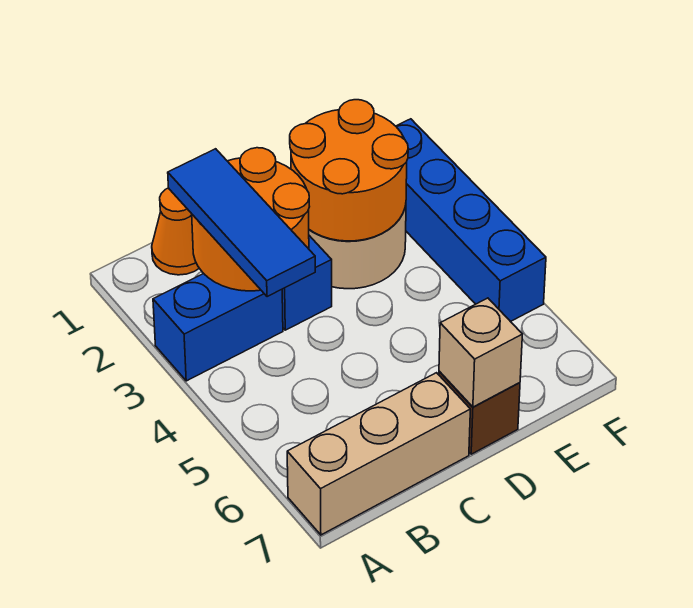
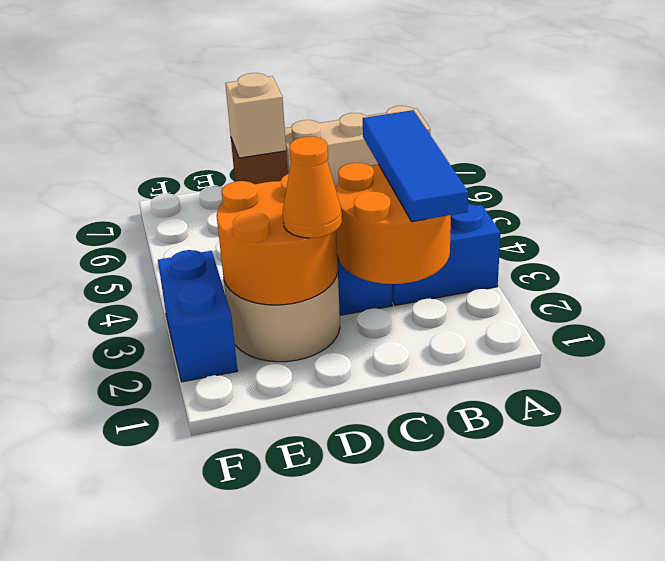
orange 1x1 cone [152,188,199,275] -> orange 1x1 cone moved to [283,136,342,238]
blue 1x4 brick [396,119,546,322] -> blue 1x2 brick [158,250,238,382]

